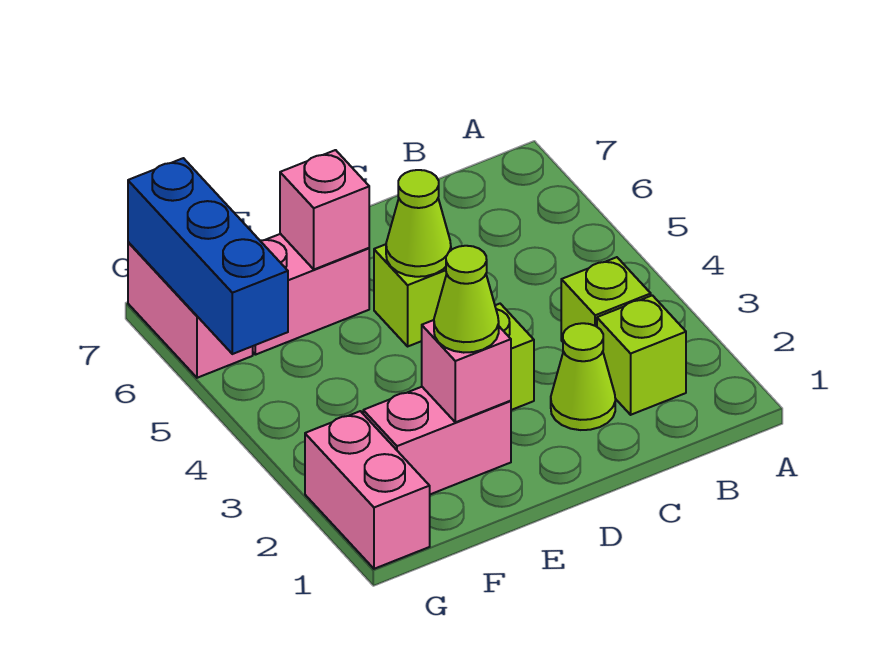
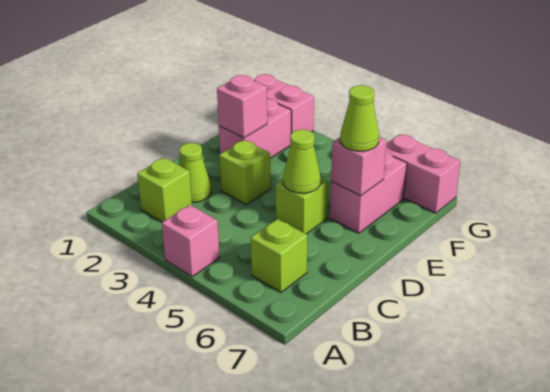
none -> pink 1x1 brick [162,205,220,277]
lime 1x1 brick [561,257,651,342] -> lime 1x1 brick moved to [251,219,307,292]
lime 1x1 cone [434,246,499,353] -> lime 1x1 cone moved to [340,85,379,151]
blue 1x3 brick [128,158,288,354] -> none

